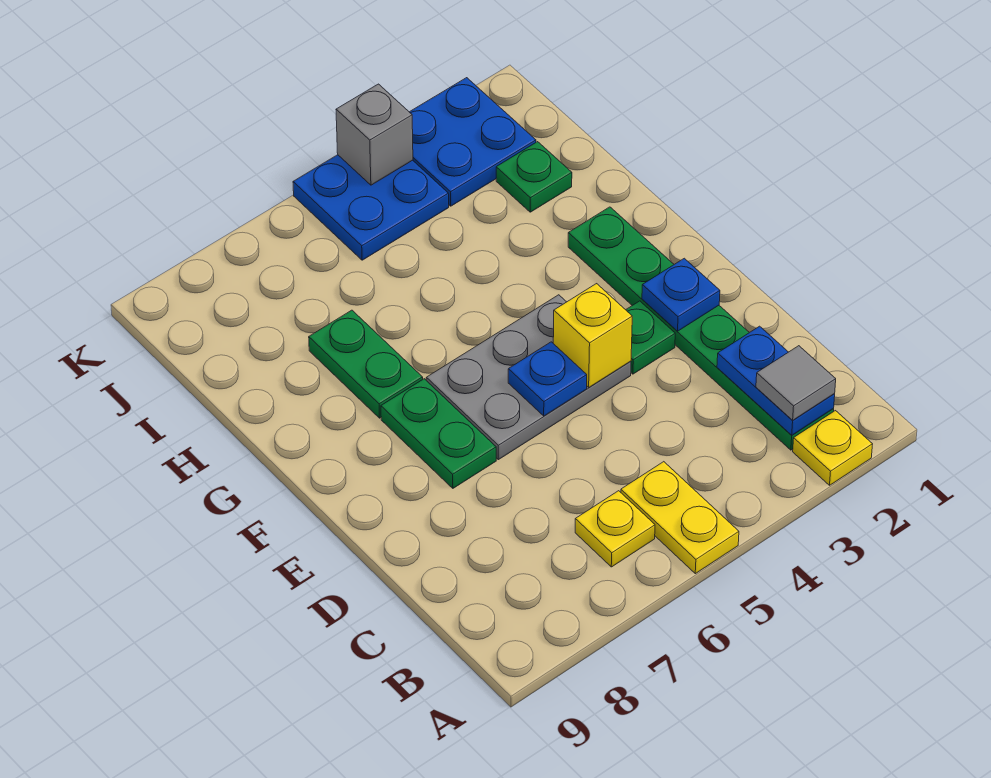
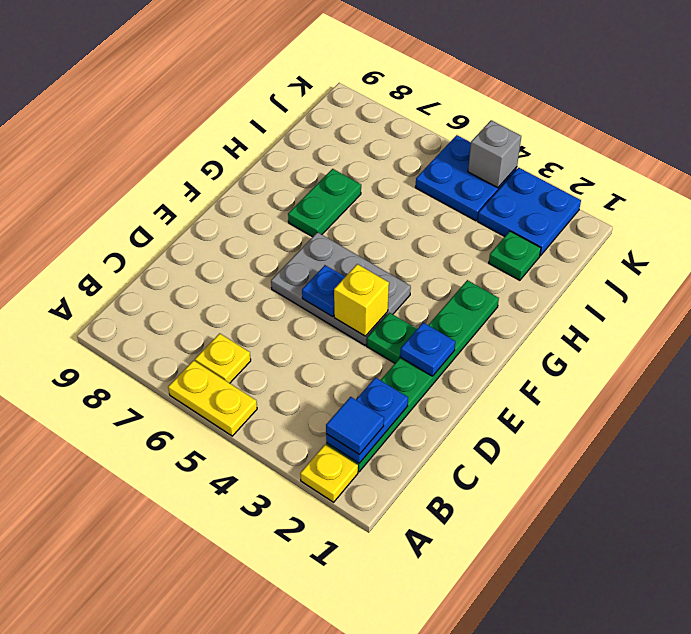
yellow 1x2 plate [621,462,739,574] -> yellow 1x2 plate turned to [168,360,257,436]
grey 1x1 tile [756,346,836,420] -> blue 1x1 tile [326,397,384,455]
green 1x2 plate [381,379,496,488] -> none

